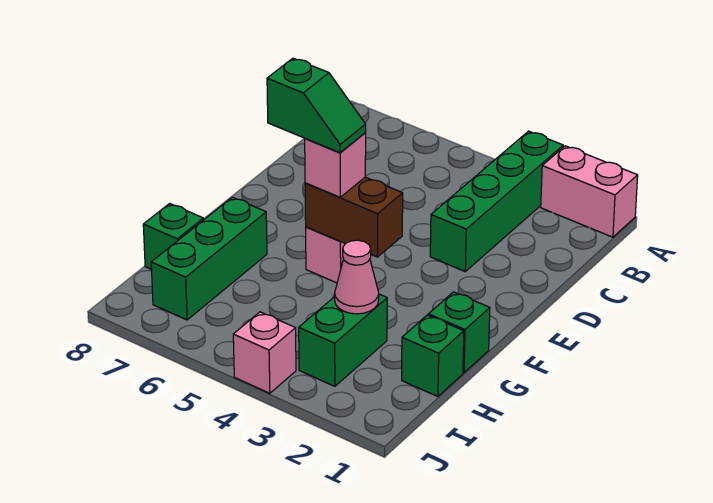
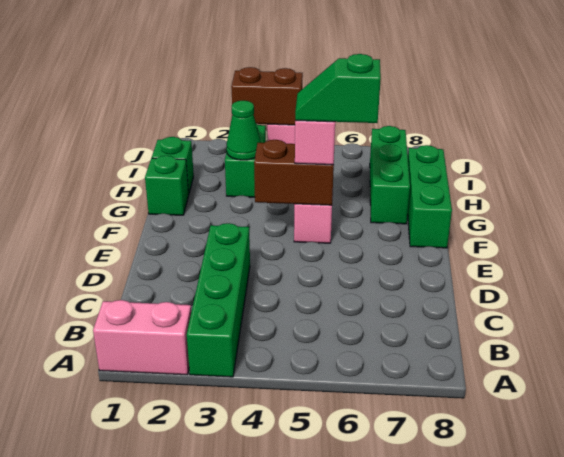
pink 1x1 cone [335,240,379,314] -> green 1x1 cone [226,100,261,160]
green 1x1 brick [143,203,204,269] -> green 1x3 brick [408,145,452,248]
none -> brown 1x2 brick [231,67,303,125]

